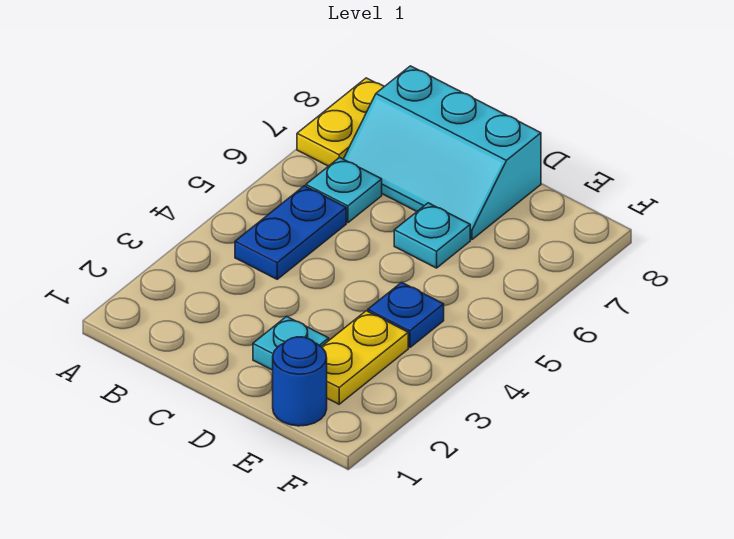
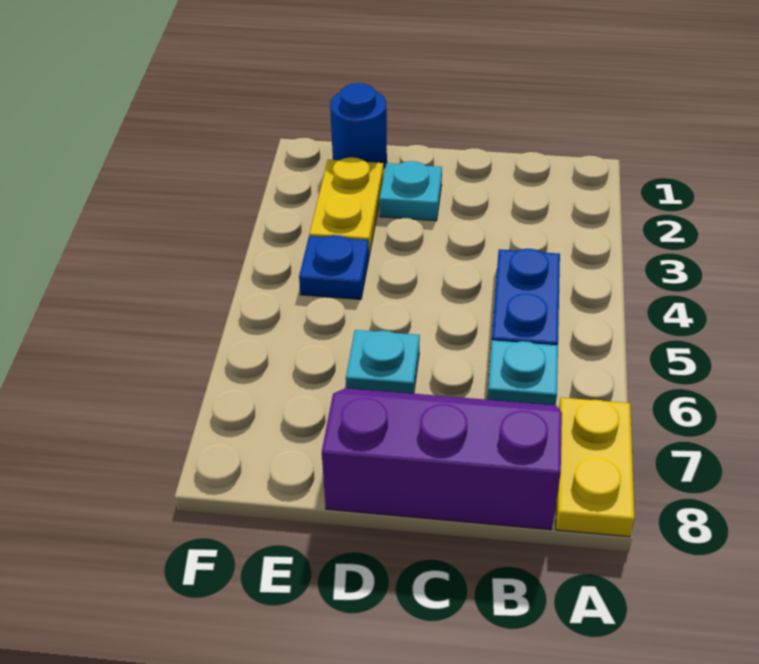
cyan 2x3 slope [344,66,541,240] -> purple 2x3 slope [322,388,562,530]

